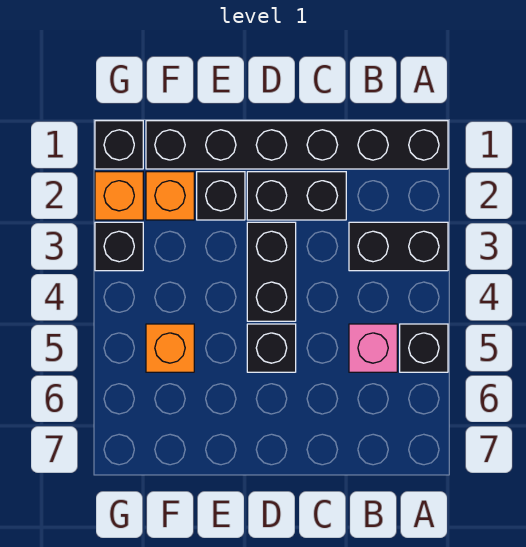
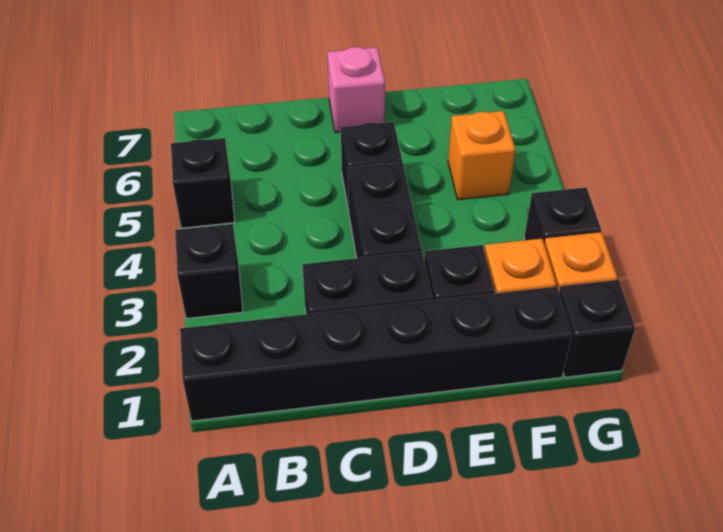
black 1x2 brick [349,222,448,271] -> black 1x1 brick [175,224,243,319]
pink 1x1 brick [349,324,397,372] -> pink 1x1 brick moved to [328,47,385,133]

